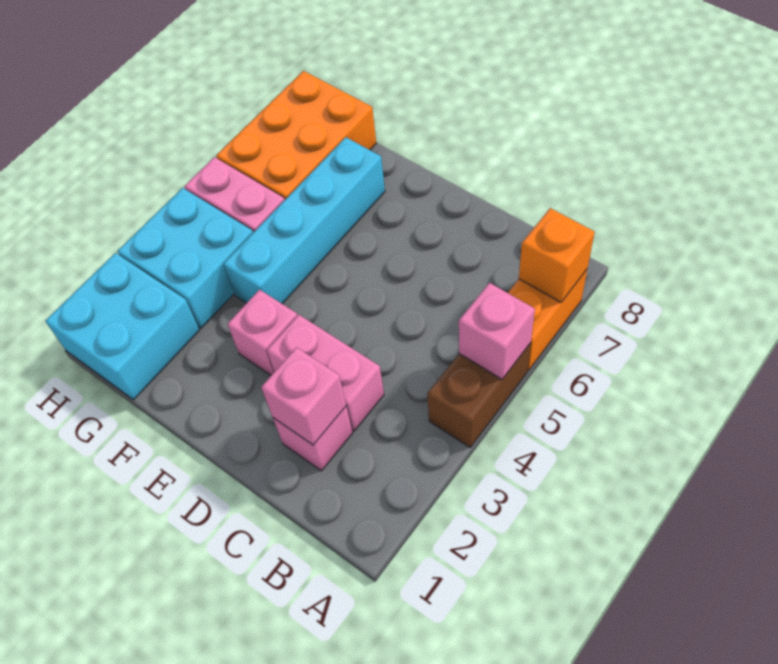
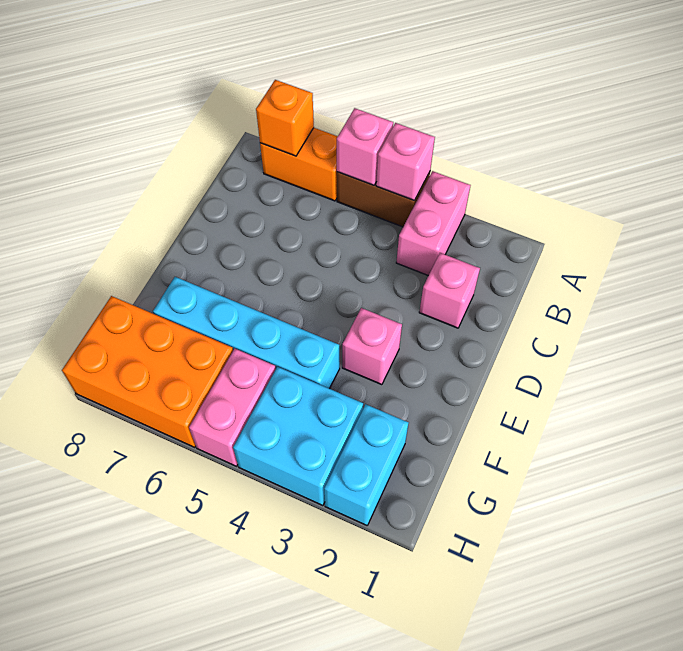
pink 1x1 brick [261,347,346,445] -> pink 1x1 brick moved to [376,123,435,201]
pink 1x2 brick [267,315,384,431] -> pink 1x2 brick moved to [396,171,471,276]
cyan 2x2 brick [45,253,199,400] -> cyan 1x2 brick [324,404,408,525]

